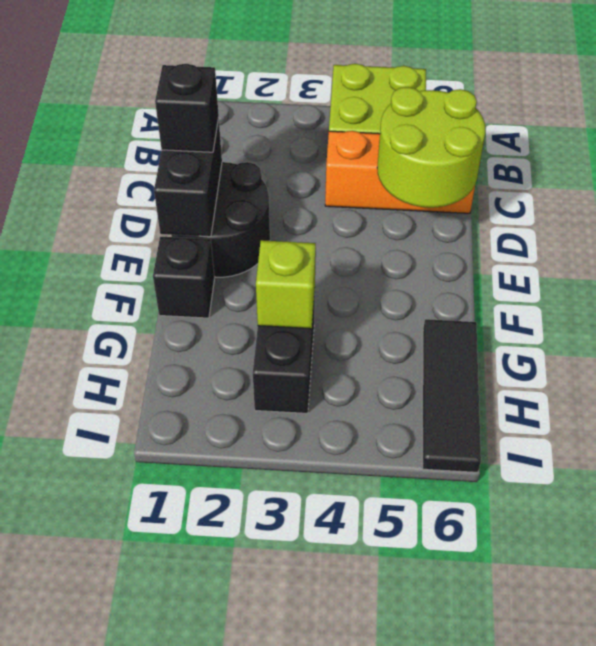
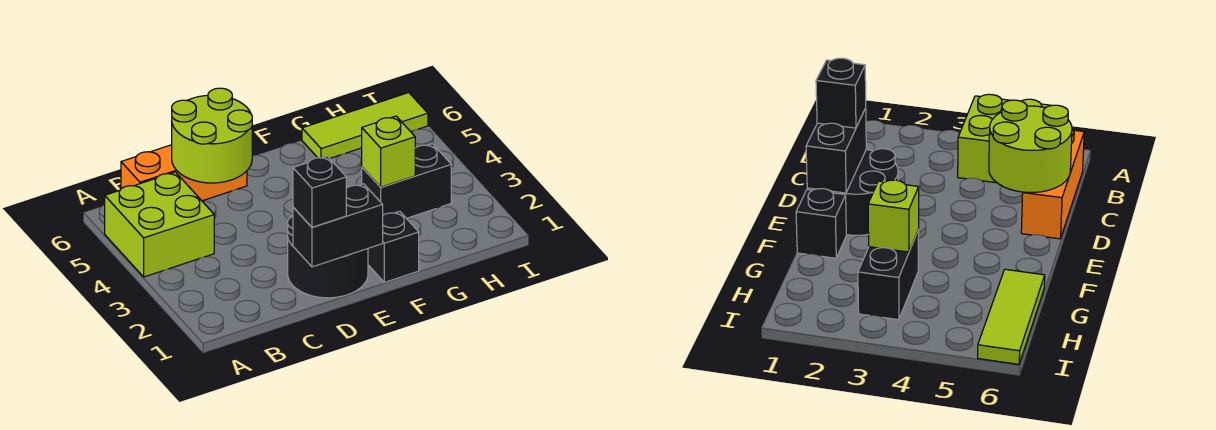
orange 1x3 brick [325,131,475,213] -> orange 1x3 brick turned to [121,145,247,201]
black 1x3 tile [423,319,481,472] -> lime 1x3 tile [302,93,428,158]

